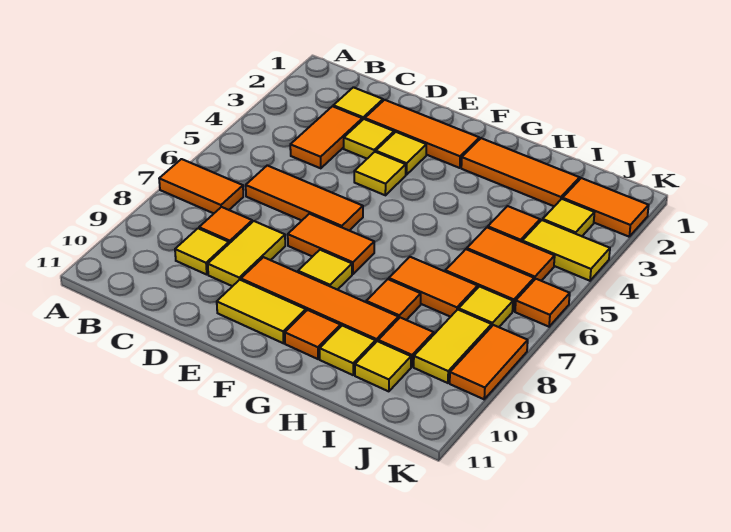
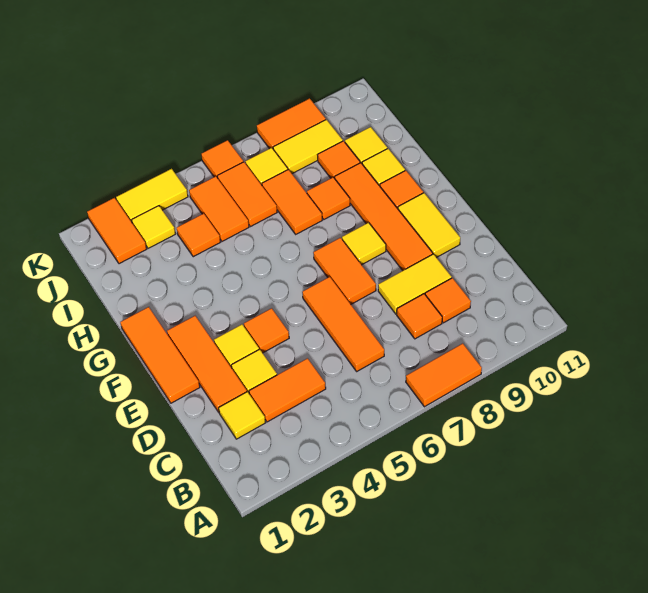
orange 1x2 tile [159,159,243,213] -> orange 1x2 tile turned to [406,343,482,407]
yellow 1x1 tile [175,228,229,274] -> orange 1x1 tile [425,278,471,323]
yellow 1x1 tile [354,152,406,195] -> orange 1x1 tile [244,308,289,353]
orange 1x3 tile [461,138,580,206] -> orange 1x3 tile moved to [120,307,200,403]
yellow 1x2 tile [522,220,610,281] -> yellow 1x2 tile turned to [116,169,188,222]

